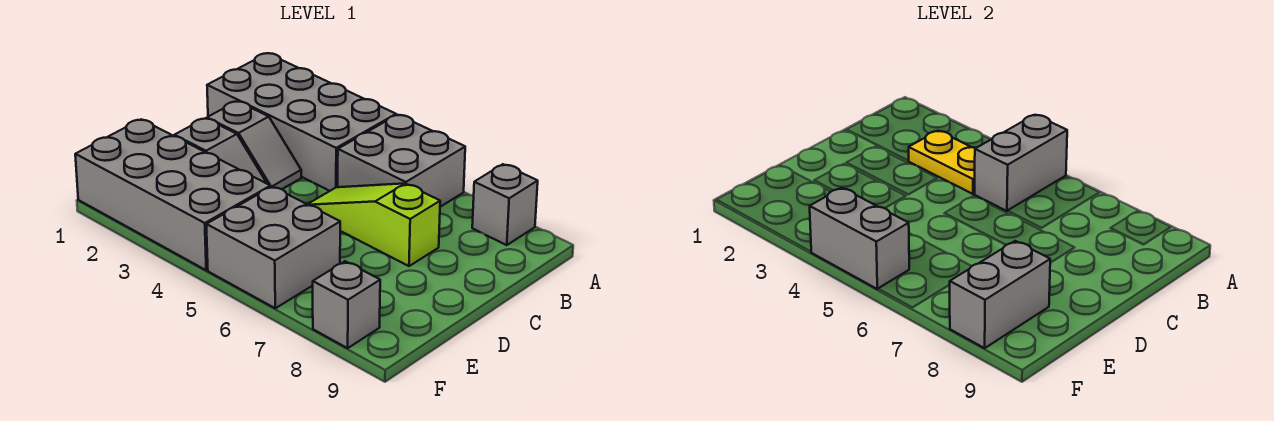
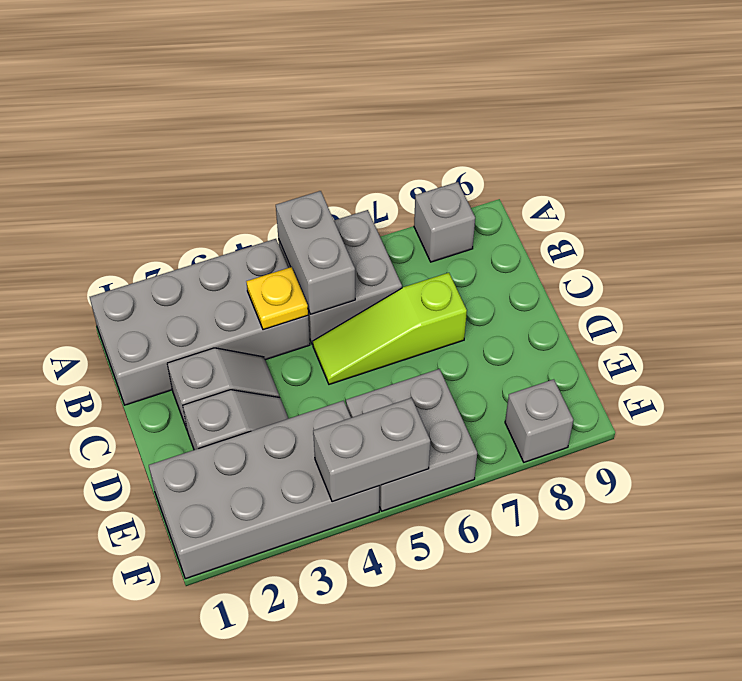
yellow 1x2 plate [909,131,975,194] -> yellow 1x1 plate [246,267,308,330]
grey 1x2 brick [950,241,1050,348] -> none

